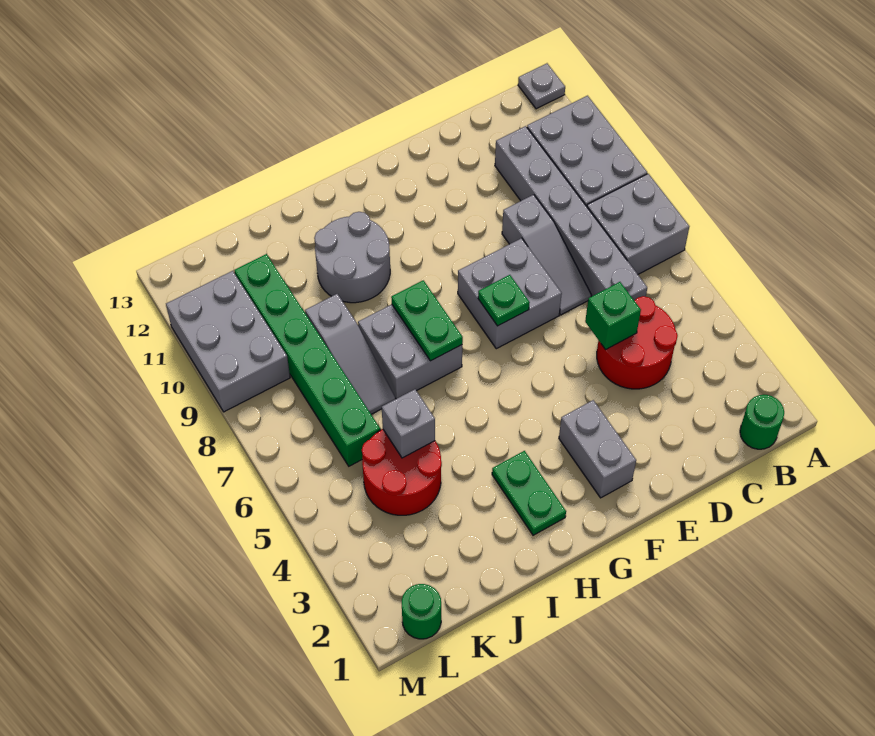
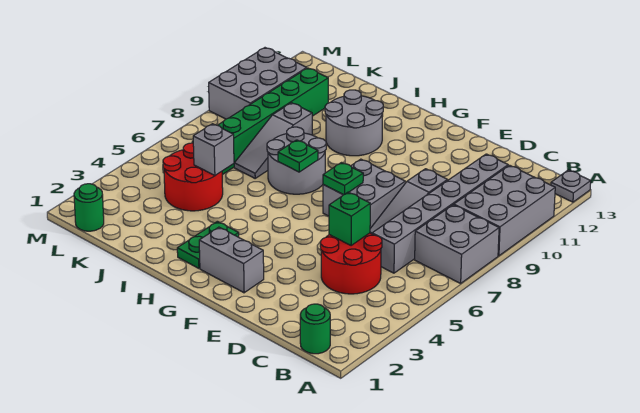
grey 1x2 brick [559,400,636,498] -> grey 1x2 brick turned to [199,227,264,293]
grey 2x2 brick [358,304,462,399] -> grey 2x2 round brick [267,127,326,194]
green 1x2 plate [391,280,463,361] -> green 1x1 plate [278,140,318,172]

